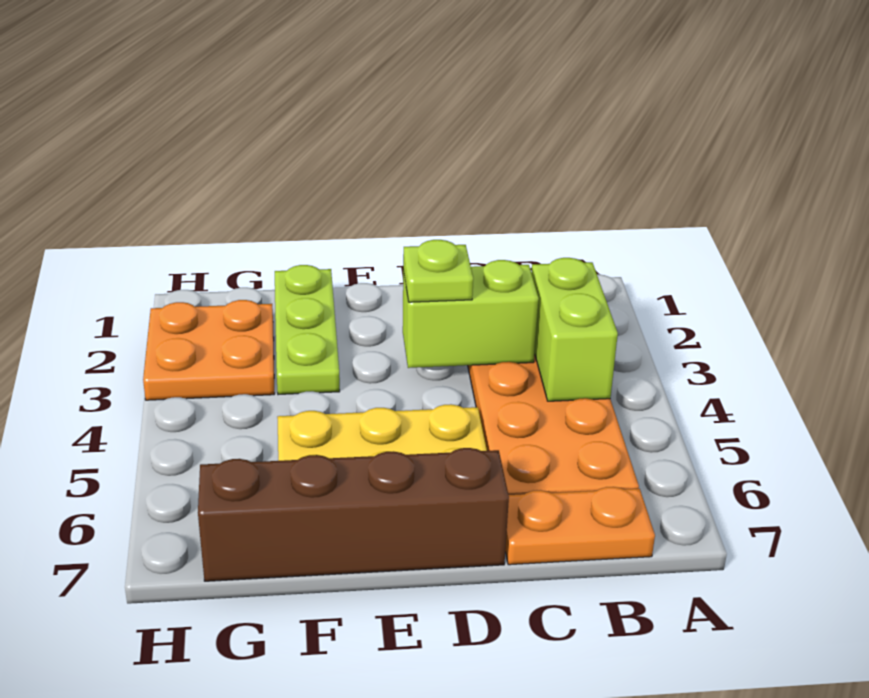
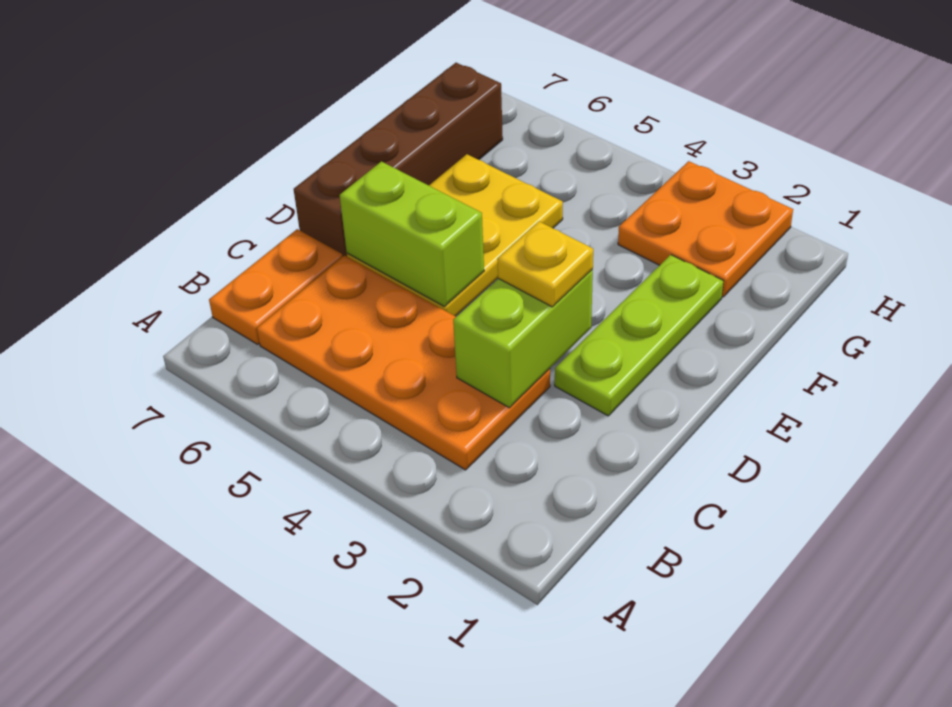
lime 1x2 brick [531,258,618,401] -> lime 1x2 brick moved to [340,162,484,306]
lime 1x1 plate [403,240,473,302] -> yellow 1x1 plate [497,221,593,307]
lime 1x3 plate [275,265,340,395] -> lime 1x3 plate turned to [555,255,723,416]

